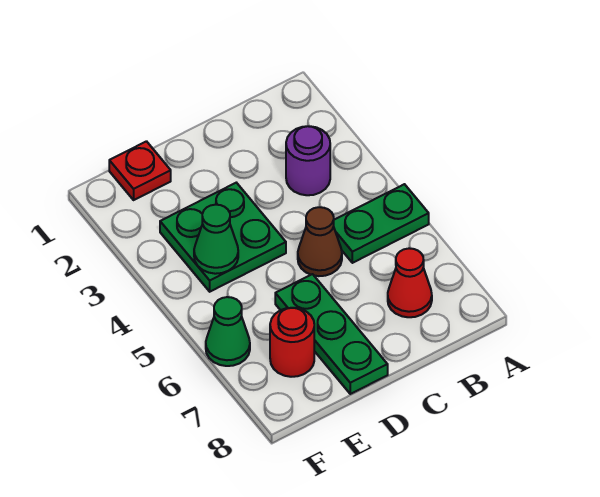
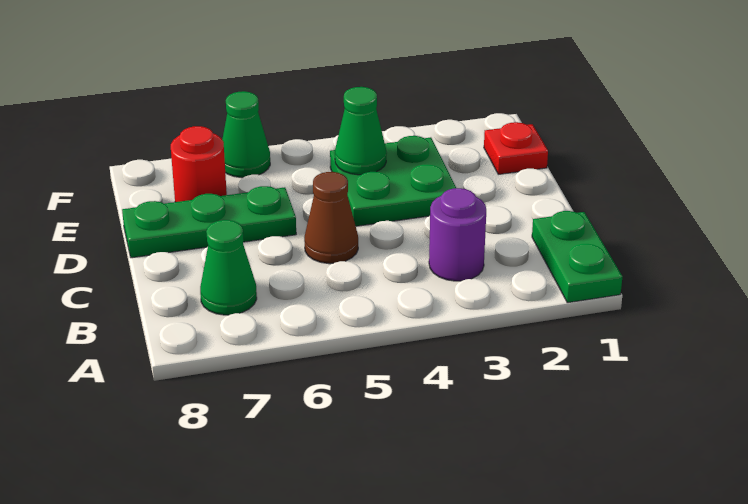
green 1x2 plate [334,184,429,263] -> green 1x2 plate moved to [532,211,623,303]
red 1x1 cone [388,248,432,317] -> green 1x1 cone [200,220,257,315]

